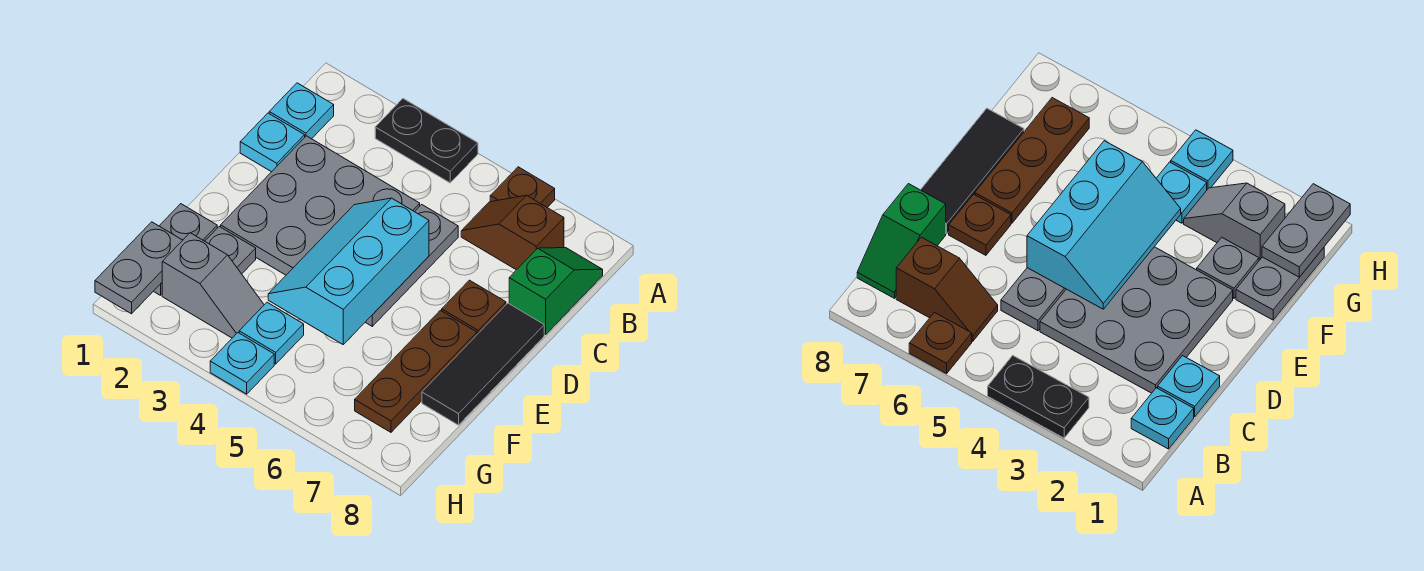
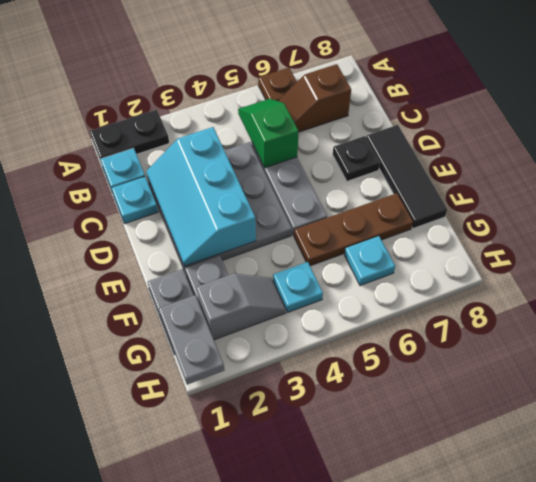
black 1x2 plate [375,99,478,183] -> black 1x2 plate moved to [90,110,169,161]
green 1x2 slope [509,248,603,334] -> green 1x2 slope moved to [238,99,299,168]
cyan 2x3 slope [268,198,429,344] -> cyan 2x3 slope moved to [146,127,256,266]
brown 1x1 plate [442,280,506,334] -> black 1x1 plate [333,136,380,181]
brown 1x3 plate [355,310,477,432] -> brown 1x3 plate turned to [294,193,413,266]
cyan 1x1 plate [210,333,274,394] -> cyan 1x1 plate moved to [345,236,395,286]

